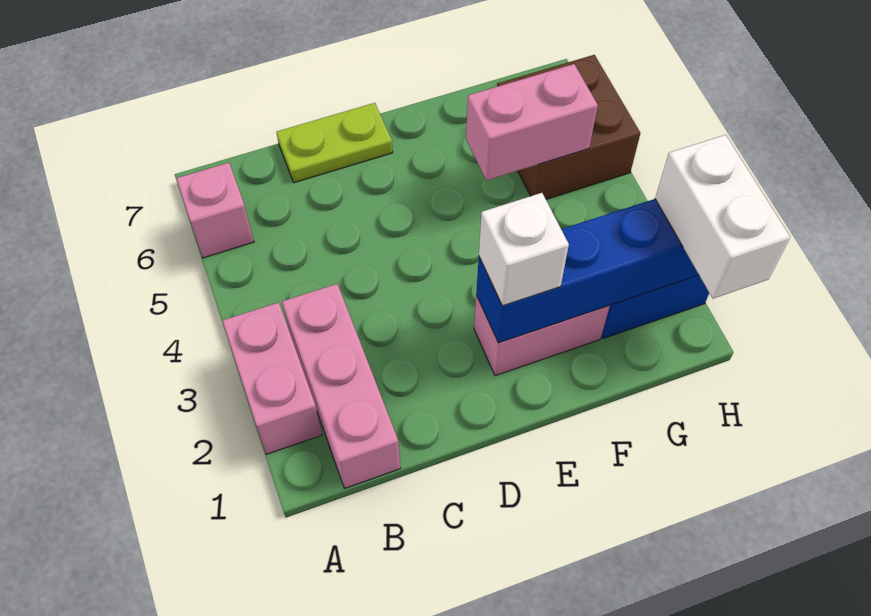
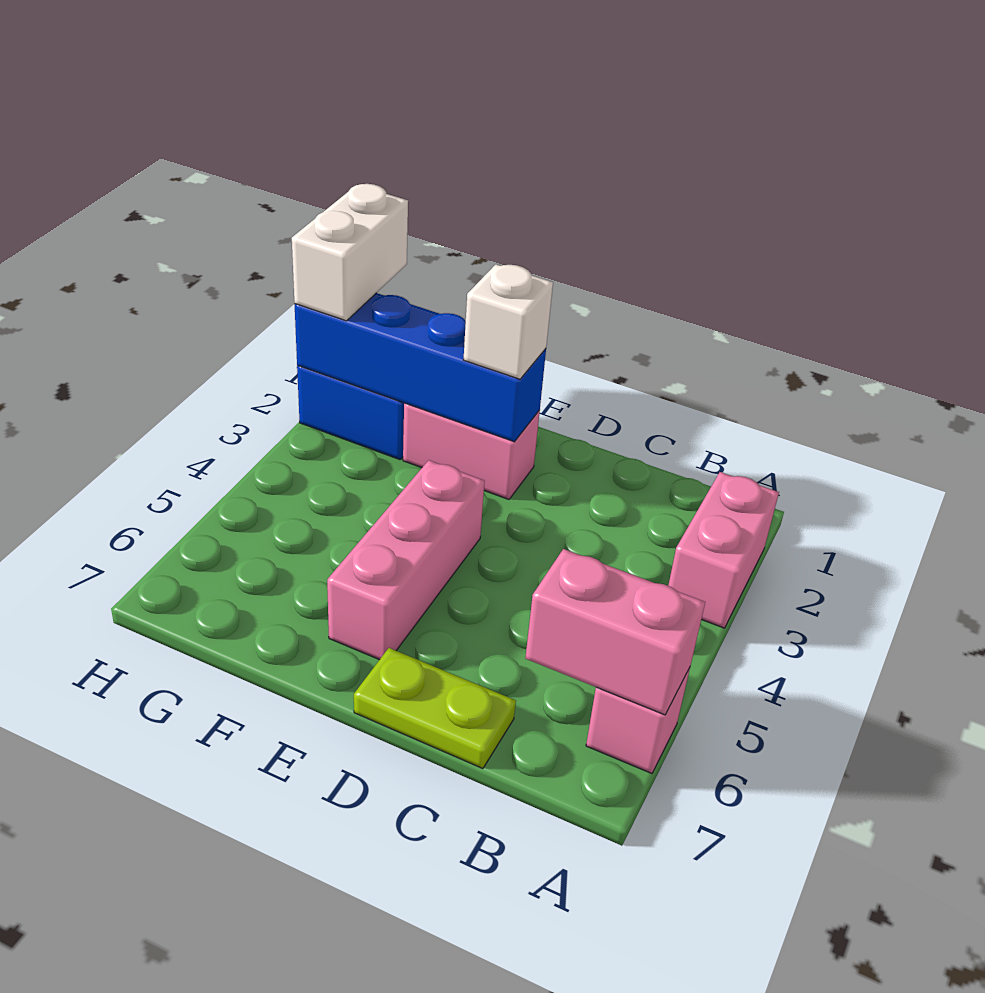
pink 1x3 brick [282,284,400,488] -> pink 1x3 brick moved to [327,460,485,660]
pink 1x2 brick [466,64,598,180] -> pink 1x2 brick moved to [525,549,705,715]
brown 2x2 brick [497,55,640,199] -> none

